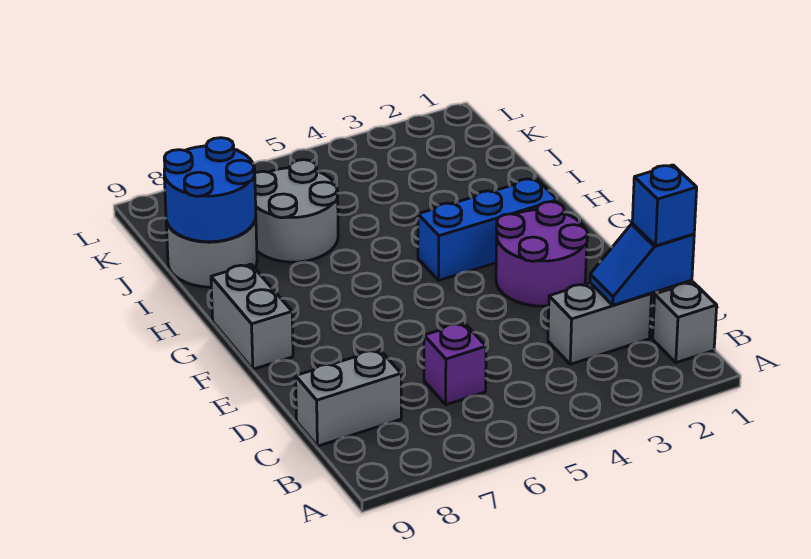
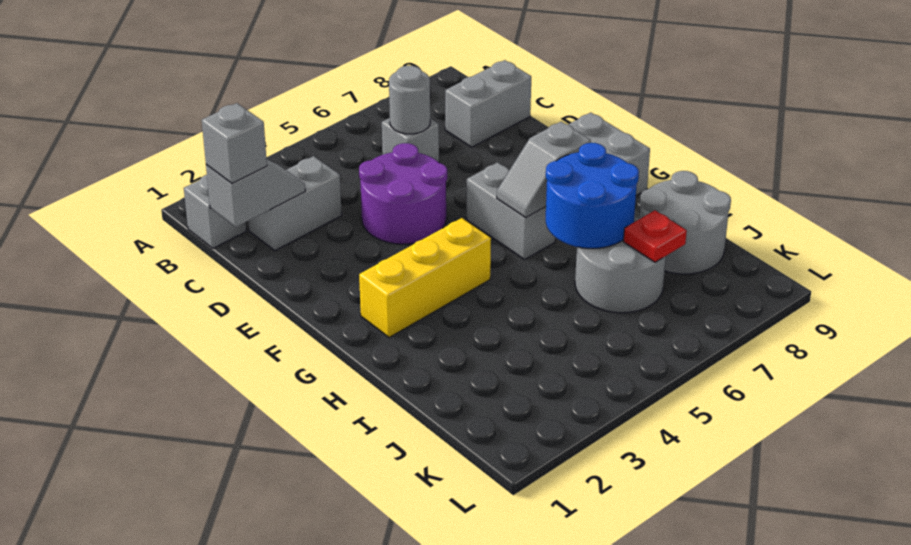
blue 1x2 slope [590,224,694,305] -> grey 1x2 slope [206,159,305,227]
blue 1x1 brick [632,165,697,246] -> grey 1x1 brick [202,103,267,183]
purple 1x1 brick [424,323,486,405] -> grey 1x1 brick [382,118,439,162]
none -> grey 1x1 round brick [389,66,430,134]
purple 2x2 round brick [496,202,588,306] -> purple 2x2 round brick moved to [359,143,447,244]
none -> grey 1x2 brick [467,162,555,260]
blue 1x3 brick [418,178,557,280] -> yellow 1x3 brick [359,218,491,337]
none -> grey 1x2 slope [497,122,591,218]
blue 2x2 round brick [164,138,256,242] -> blue 2x2 round brick moved to [546,143,639,248]
none -> red 1x1 plate [624,210,687,262]

